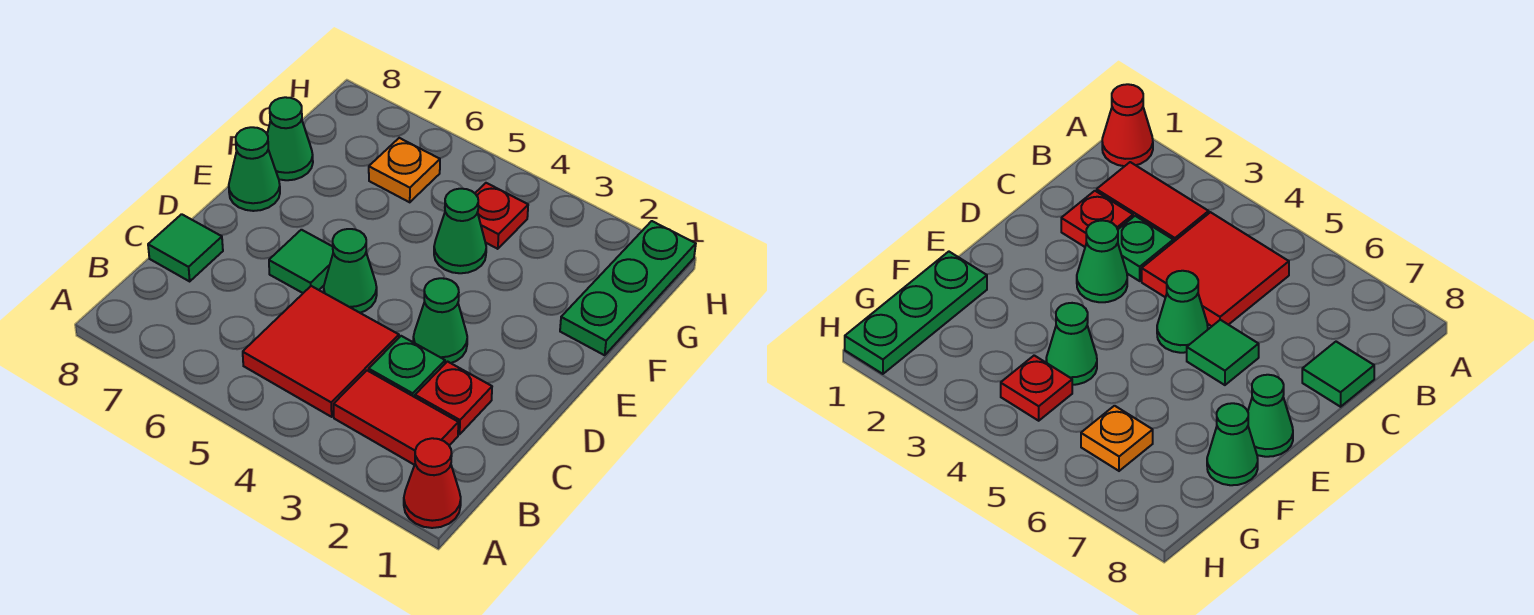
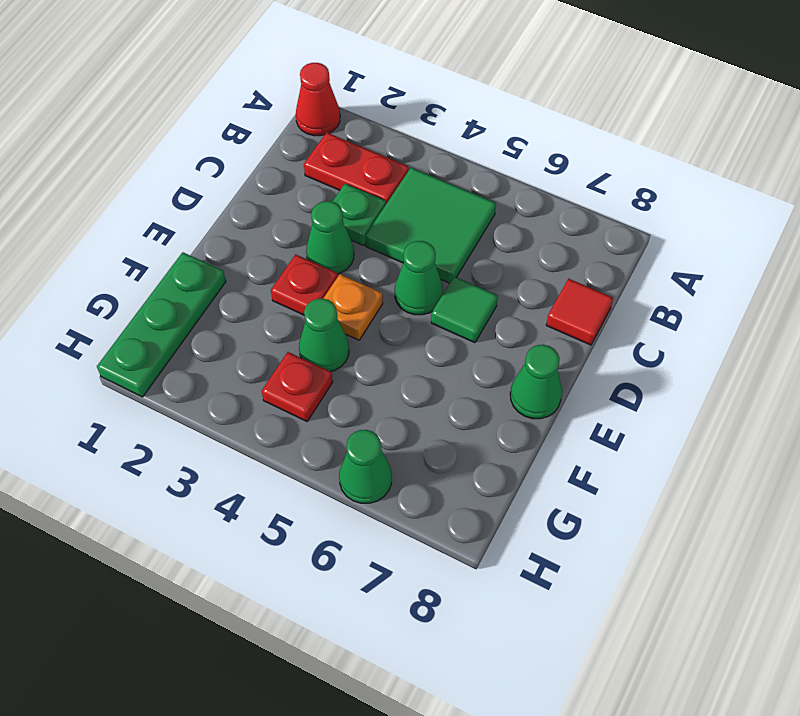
red 1x2 tile [334,371,458,465] -> red 1x2 plate [304,132,409,204]
red 2x2 tile [243,286,399,417] -> green 2x2 tile [365,168,496,283]
red 1x1 plate [415,362,492,434] -> red 1x1 plate moved to [271,254,338,315]
green 1x1 tile [148,214,223,281] -> red 1x1 tile [546,279,613,345]
green 1x1 cone [267,97,313,180] -> green 1x1 cone moved to [339,430,392,503]
orange 1x1 plate [369,138,440,202] -> orange 1x1 plate moved to [323,274,383,340]

